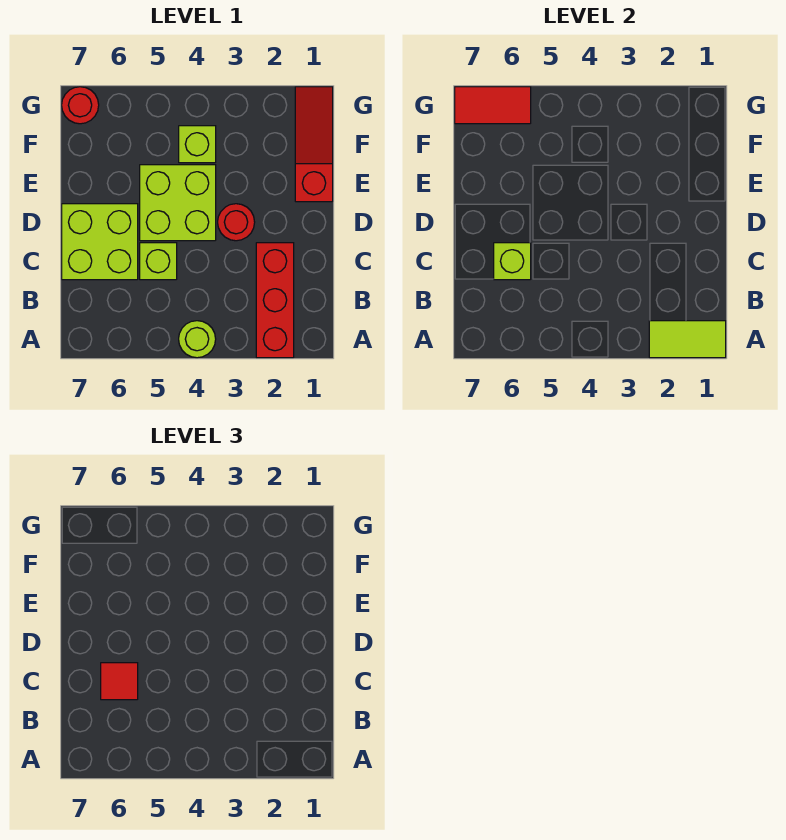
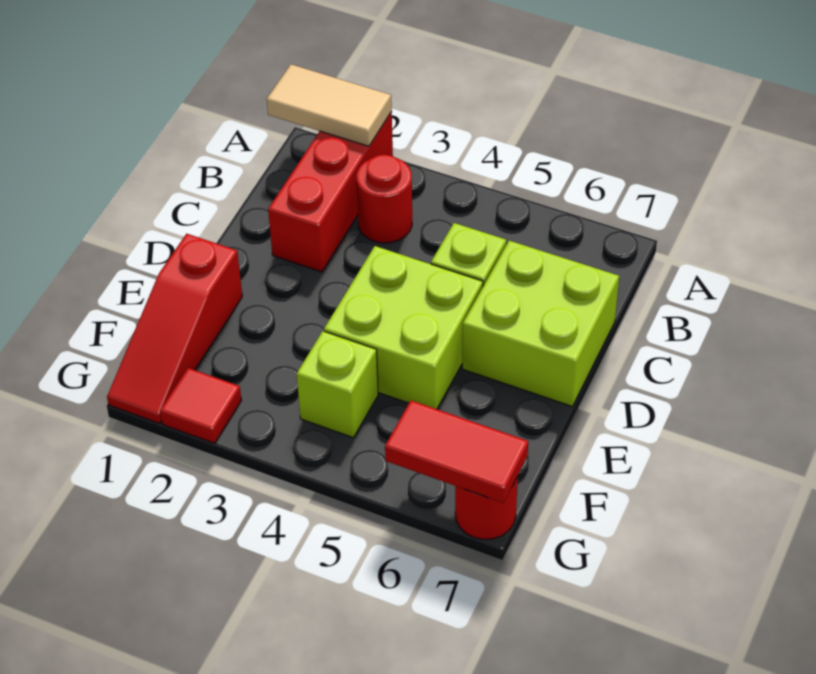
lime 1x2 tile [649,321,726,358] -> tan 1x2 tile [267,64,392,146]
lime 1x1 round brick [179,321,216,358] -> none
lime 1x1 brick [494,243,531,280] -> none
red 1x1 tile [101,663,138,700] -> red 1x1 tile moved to [160,368,241,443]
red 1x1 round brick [218,204,255,241] -> red 1x1 round brick moved to [356,155,412,243]

